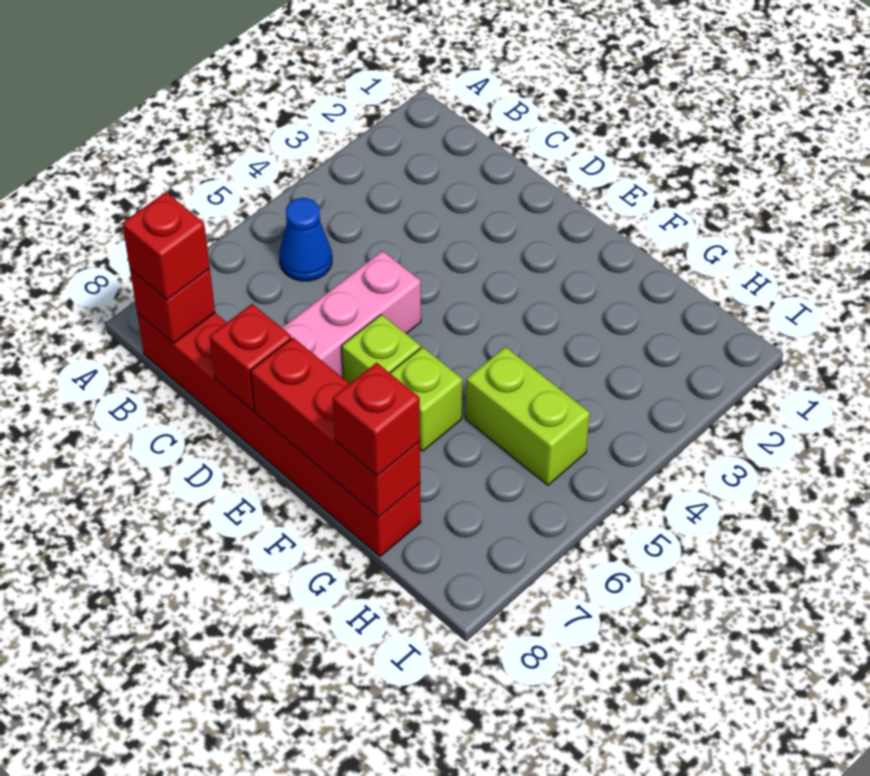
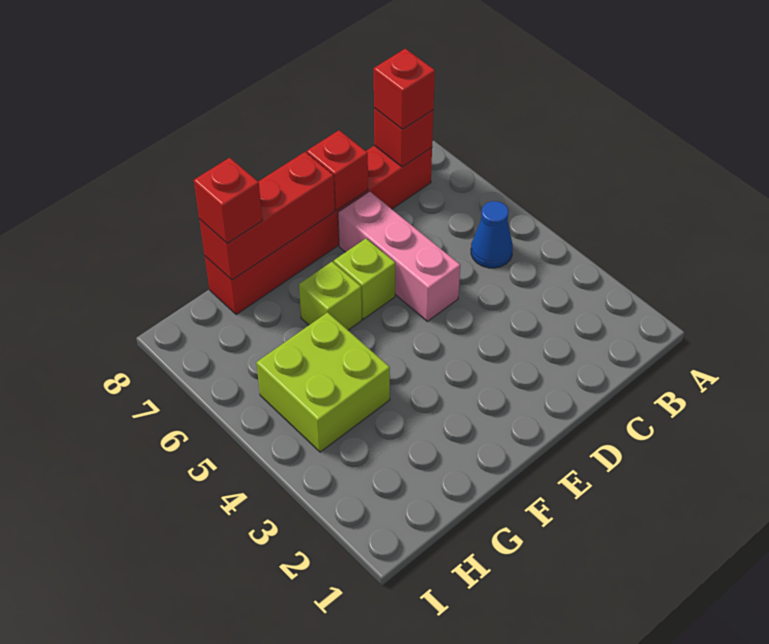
lime 1x2 brick [466,347,590,485] -> lime 2x2 brick [256,312,390,452]

